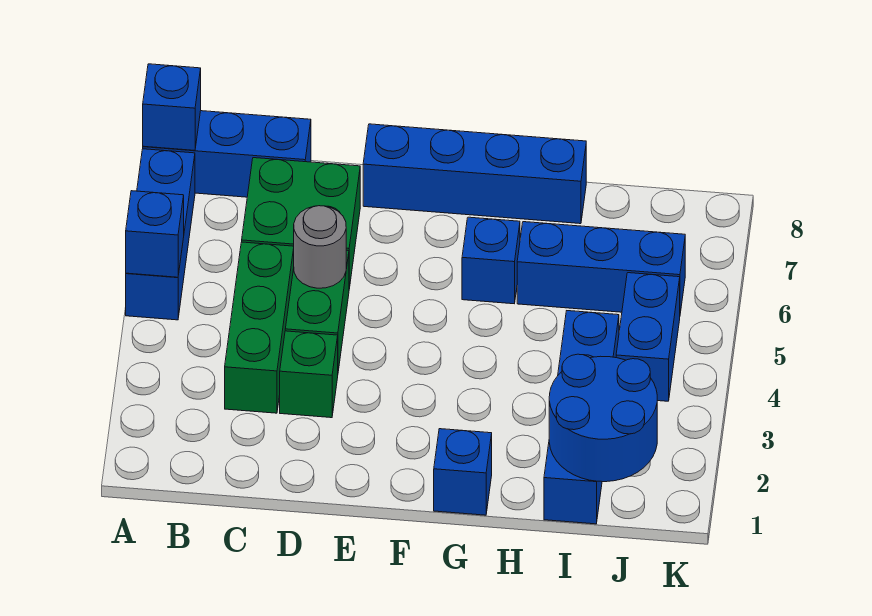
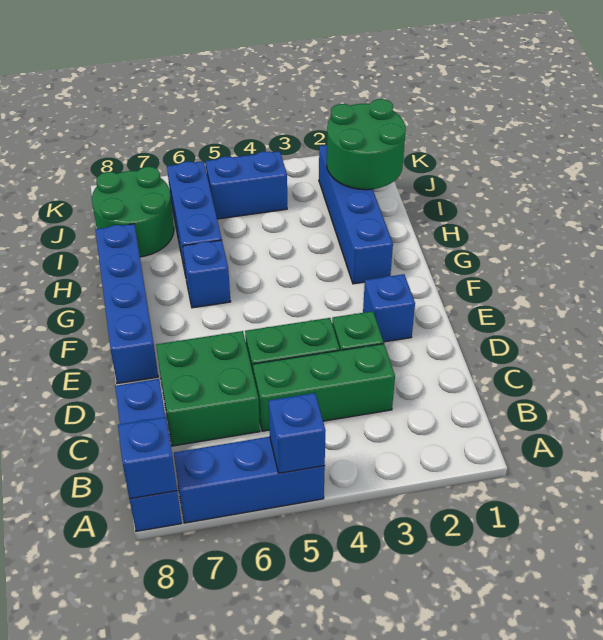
grey 1x1 round brick [294,206,346,288] -> none
blue 1x1 brick [434,429,492,515] -> blue 1x1 brick moved to [363,274,415,342]
blue 1x4 brick [544,311,619,524] -> blue 1x4 brick turned to [319,145,393,284]
blue 2x2 round brick [549,354,657,482] -> green 2x2 round brick [327,99,406,190]
none -> green 2x2 round brick [92,167,174,257]

